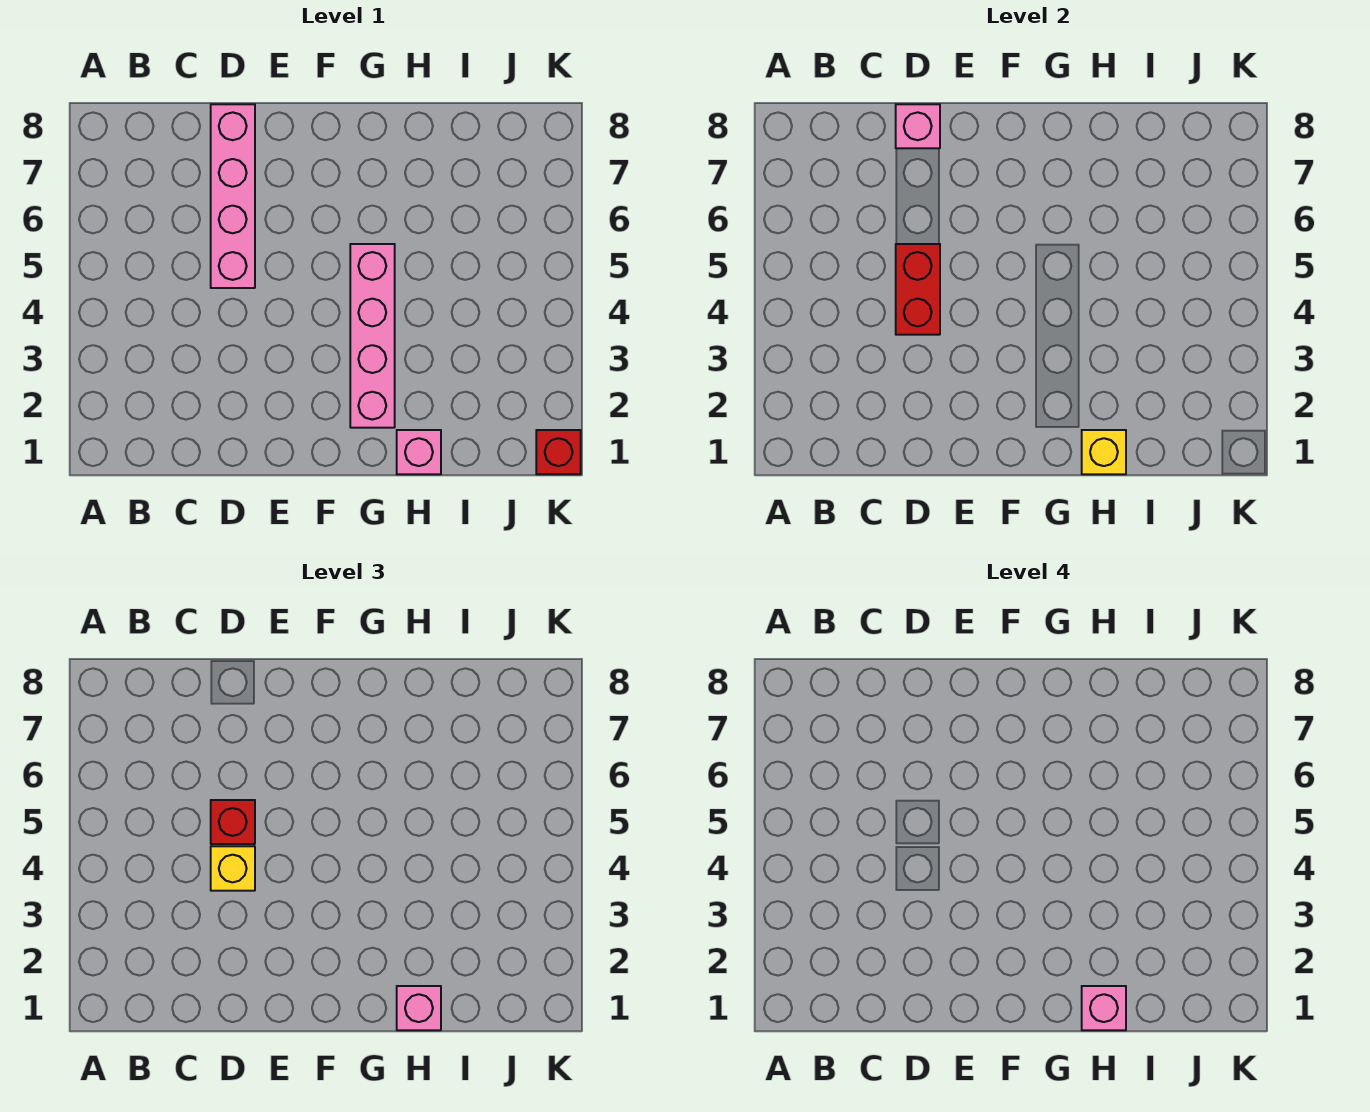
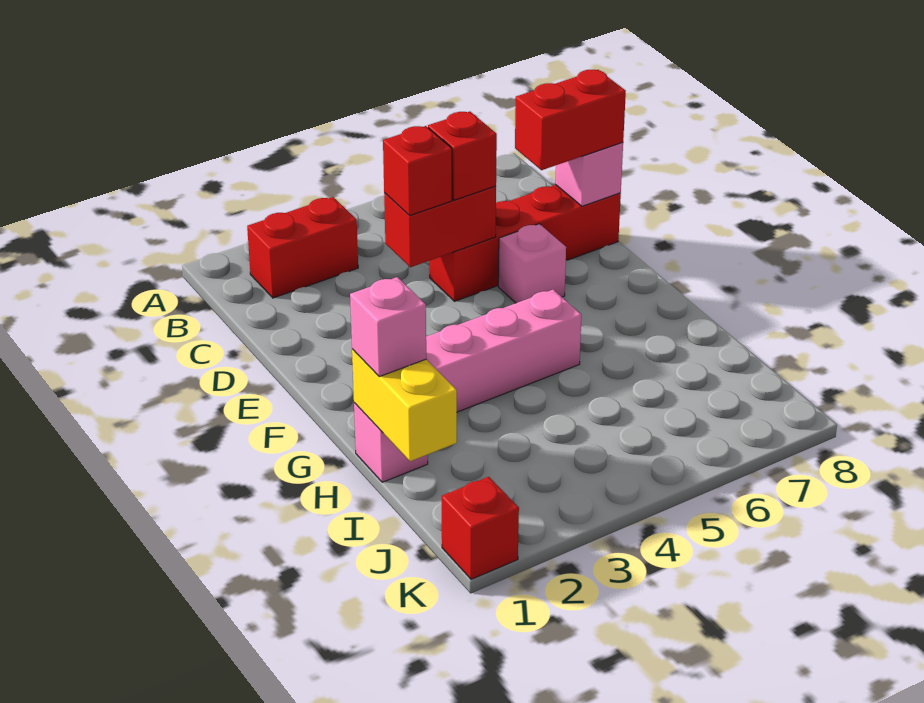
none -> red 1x2 brick [247,197,358,298]
yellow 1x1 brick [211,846,255,891] -> red 1x1 brick [383,126,452,215]
pink 1x4 brick [211,104,255,288] -> red 1x4 brick [429,185,621,301]
none -> red 1x2 brick [515,70,626,170]
yellow 1x1 brick [1082,430,1126,474] -> yellow 1x2 brick [352,349,457,461]
pink 1x1 brick [1082,986,1126,1030] -> pink 1x1 brick moved to [498,224,566,303]

